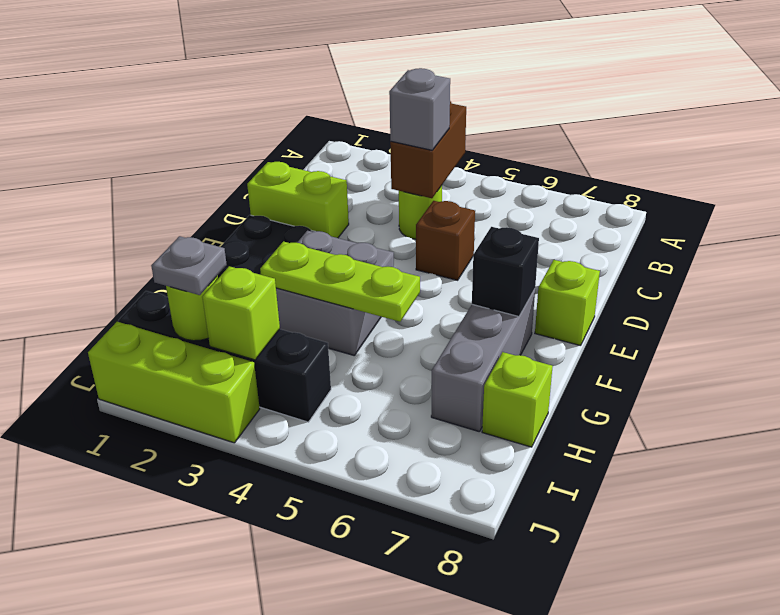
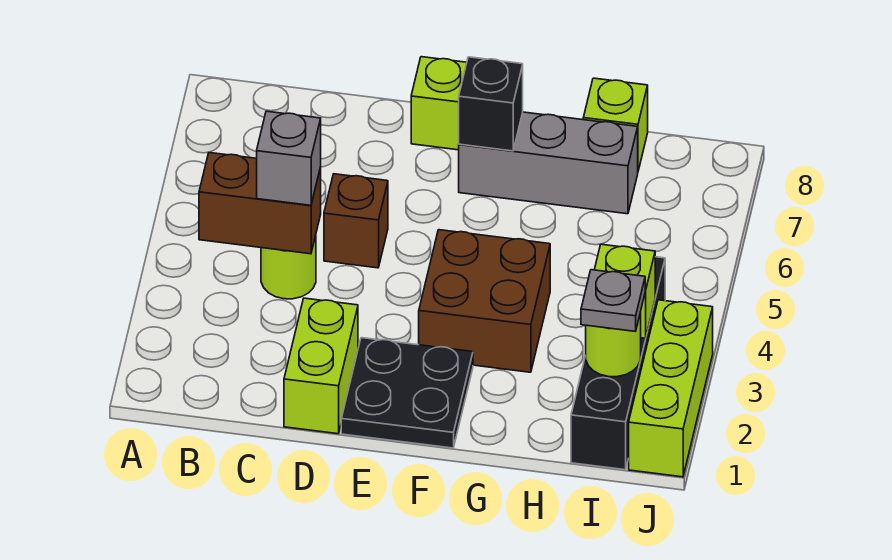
grey 2x2 brick [276,231,394,355] -> brown 2x2 brick [419,230,550,372]
lime 1x3 plate [260,241,420,322] -> none

